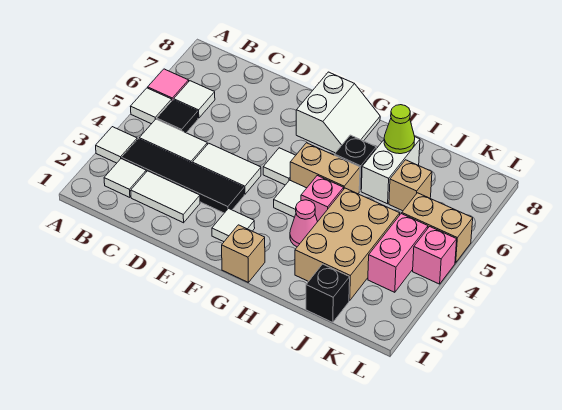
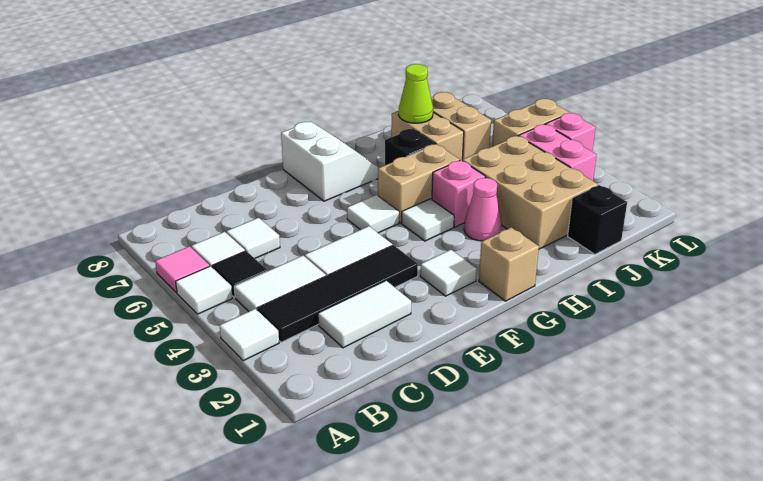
white 1x1 tile [104,159,146,197] -> white 1x1 tile moved to [226,218,280,258]
white 1x2 brick [361,137,420,204] -> tan 1x2 brick [391,111,464,160]
tan 1x1 brick [389,160,432,211] -> tan 1x2 brick [431,92,491,159]

